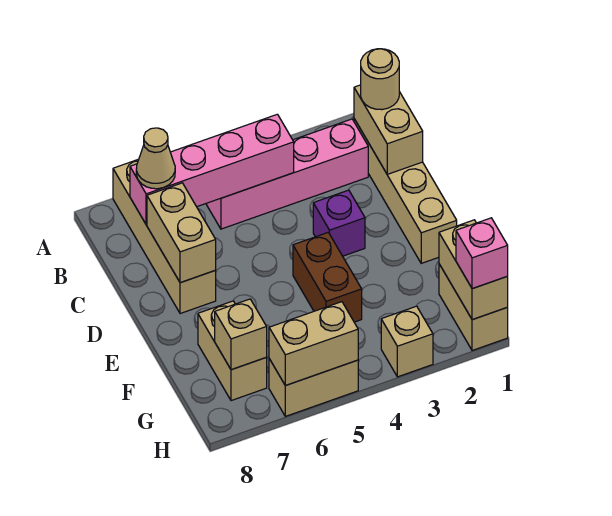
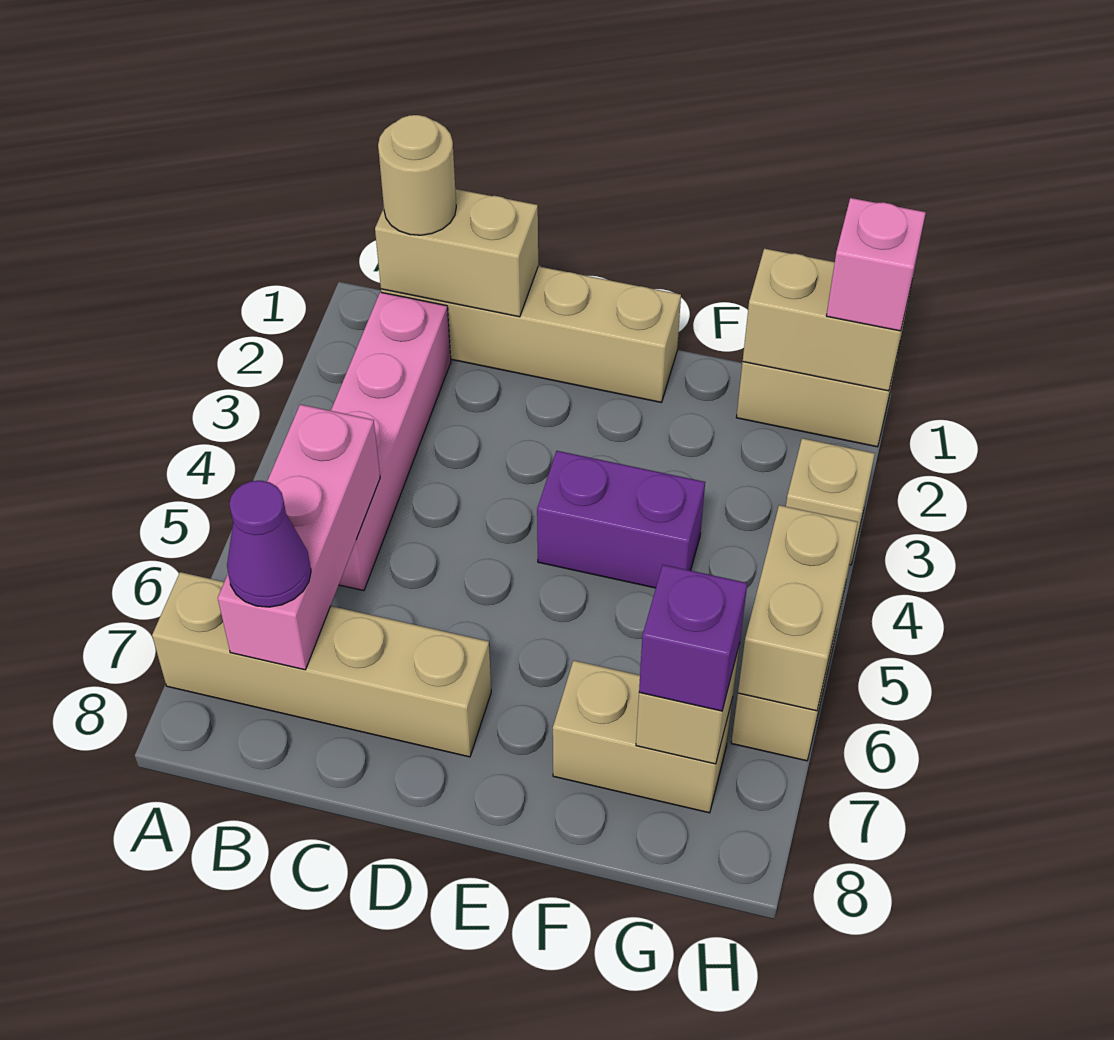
pink 1x4 brick [130,114,294,225] -> pink 1x3 brick [218,404,380,670]
tan 1x1 cone [136,128,175,189] -> purple 1x1 cone [227,481,311,607]
tan 1x2 brick [147,183,216,283] -> none
purple 1x1 brick [313,190,365,256] -> purple 1x1 brick moved to [639,565,747,711]
brown 1x2 brick [293,233,362,322] -> purple 1x2 brick [537,451,705,588]

